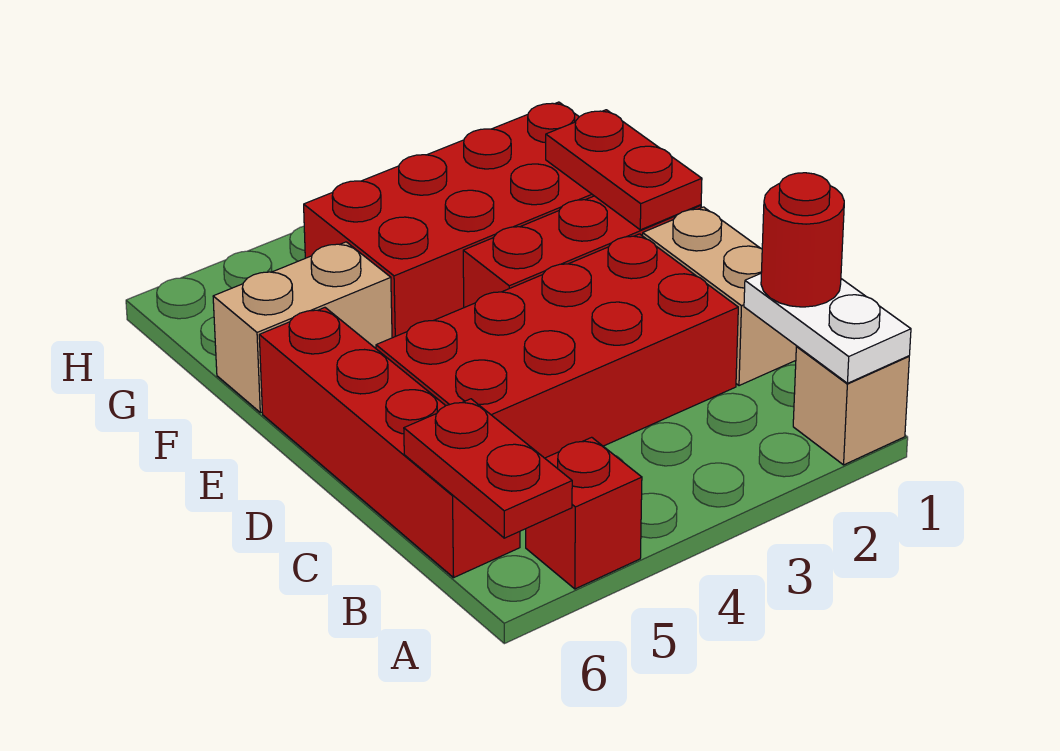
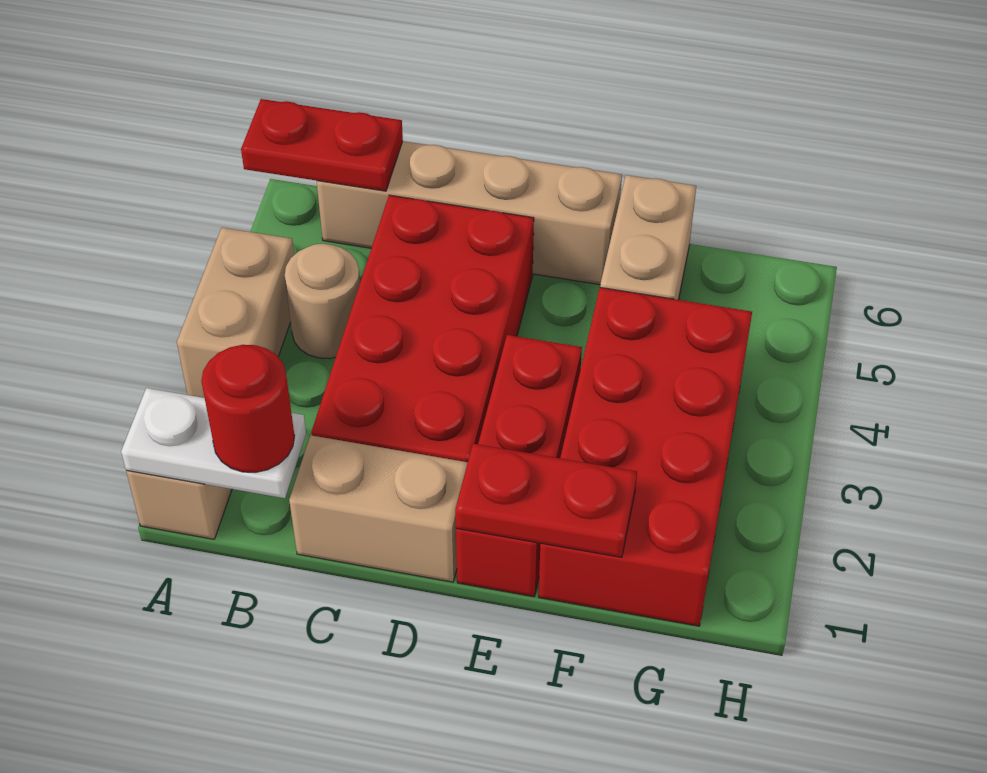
none -> tan 1x2 brick [177,227,294,398]
red 1x1 brick [526,437,642,589] -> none
none -> tan 1x1 round brick [285,244,360,359]
red 1x4 brick [259,308,520,578] -> tan 1x4 brick [317,141,622,285]

